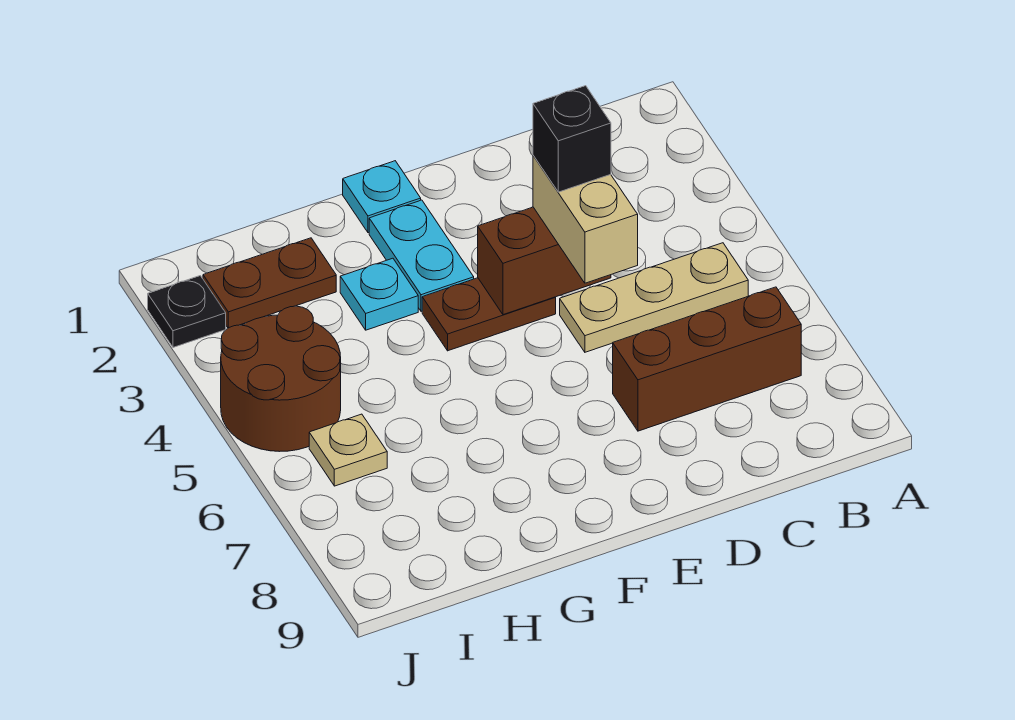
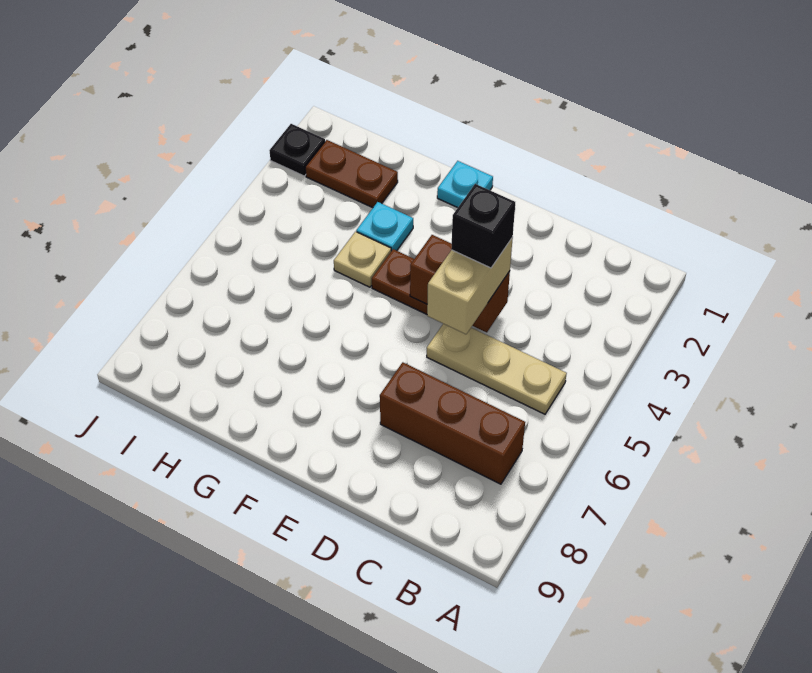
cyan 1x2 plate [369,200,474,311] -> none
brown 2x2 round brick [221,306,341,452] -> none
tan 1x1 plate [309,414,387,486] -> tan 1x1 plate moved to [334,232,391,287]

